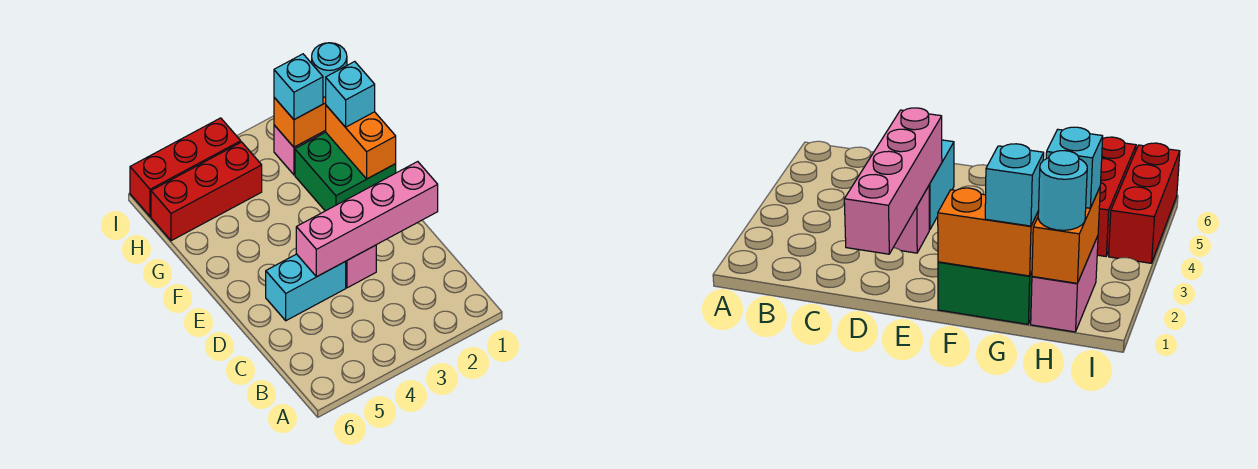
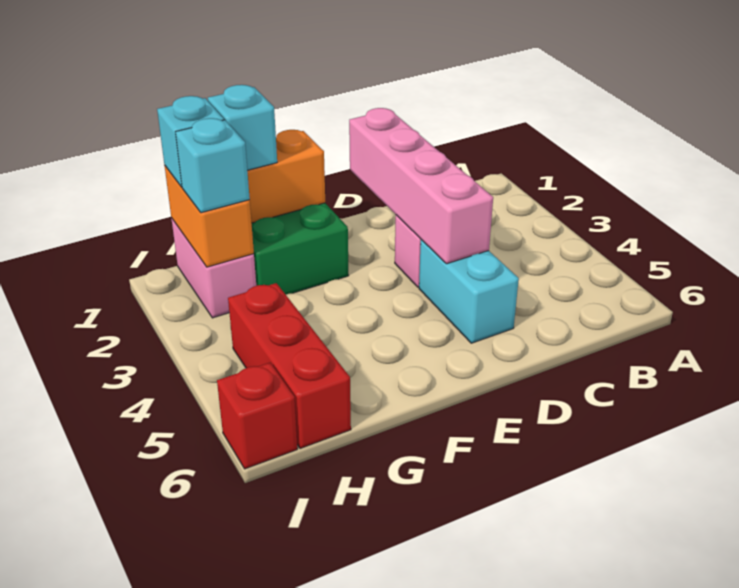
cyan 1x1 round brick [312,43,347,97] -> cyan 1x1 brick [157,96,224,187]
red 1x3 brick [130,118,241,217] -> red 1x1 brick [217,363,297,469]

